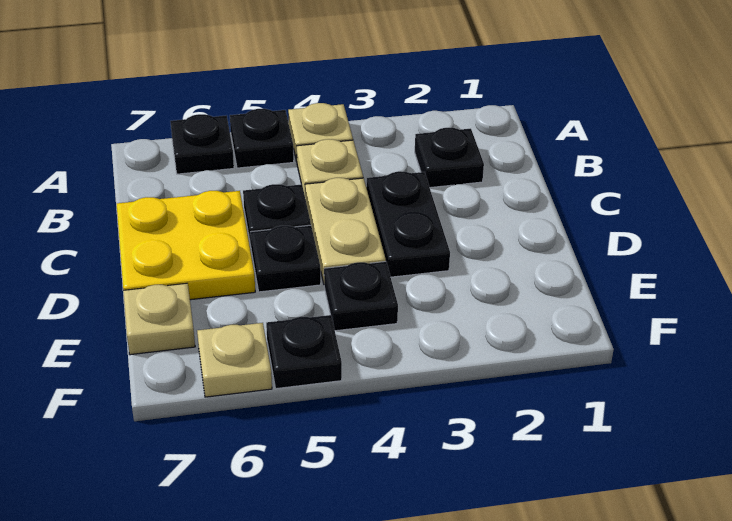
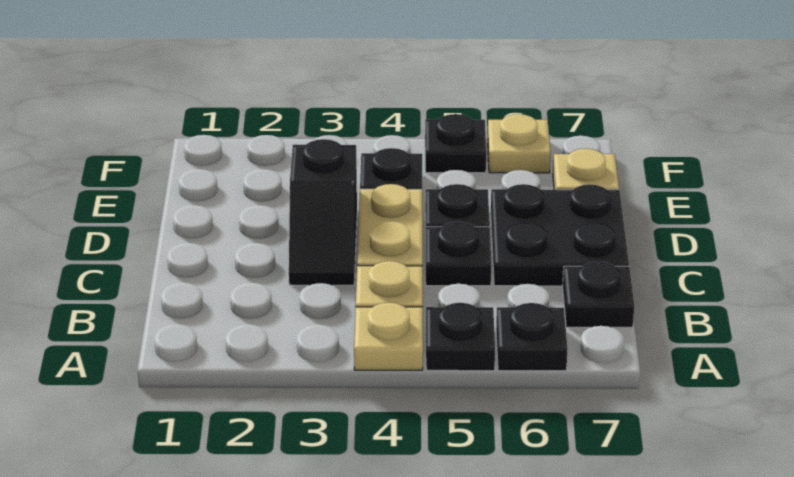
black 1x1 plate [415,128,484,188] -> black 1x1 plate moved to [563,262,634,328]
black 1x2 plate [366,171,450,277] -> black 1x2 slope [289,139,357,285]
yellow 2x2 plate [117,191,255,300] -> black 2x2 plate [491,184,629,286]

